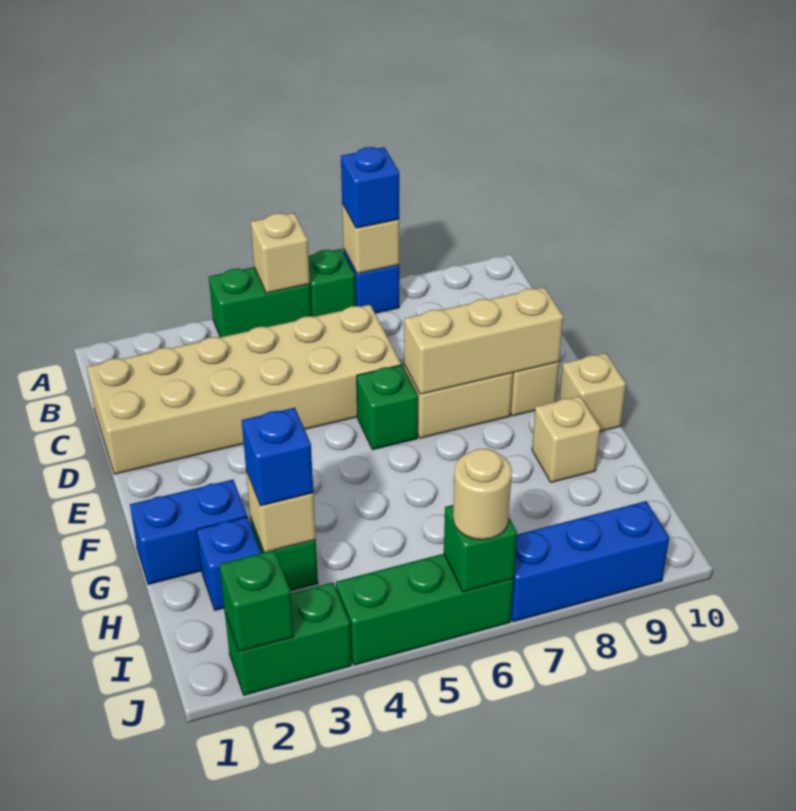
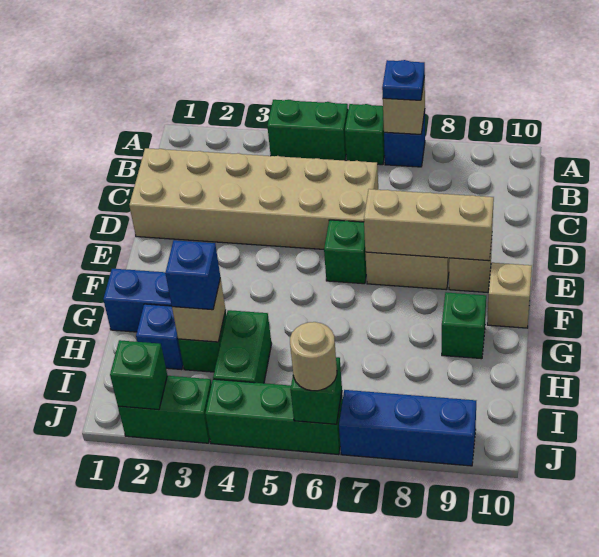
tan 1x1 brick [251,213,310,293] -> none
blue 1x1 brick [341,147,399,228] -> blue 1x1 plate [382,60,425,100]
tan 1x1 brick [532,396,600,482] -> green 1x1 brick [442,292,486,359]
none -> green 1x2 brick [213,310,272,383]

